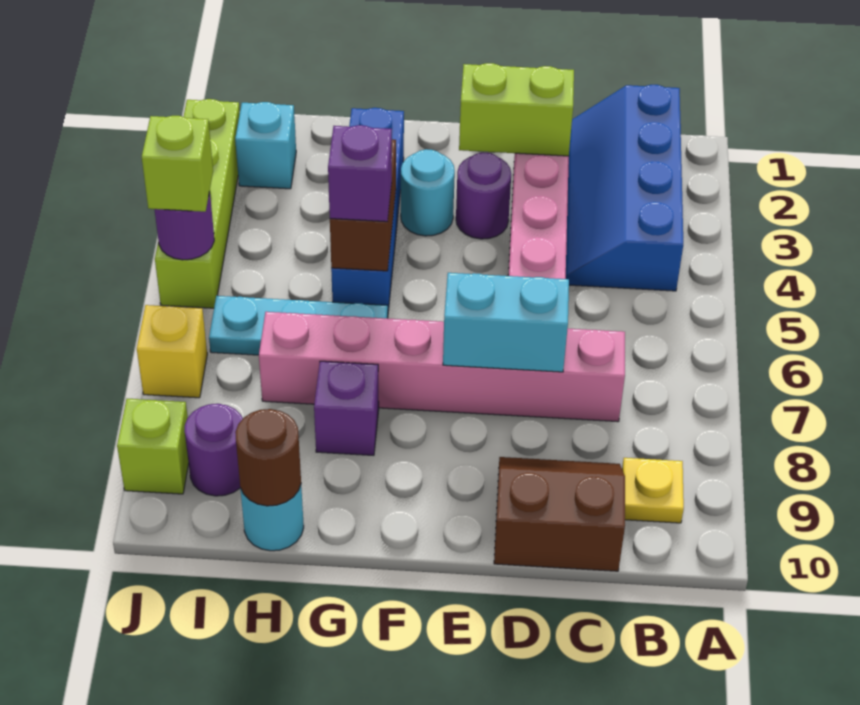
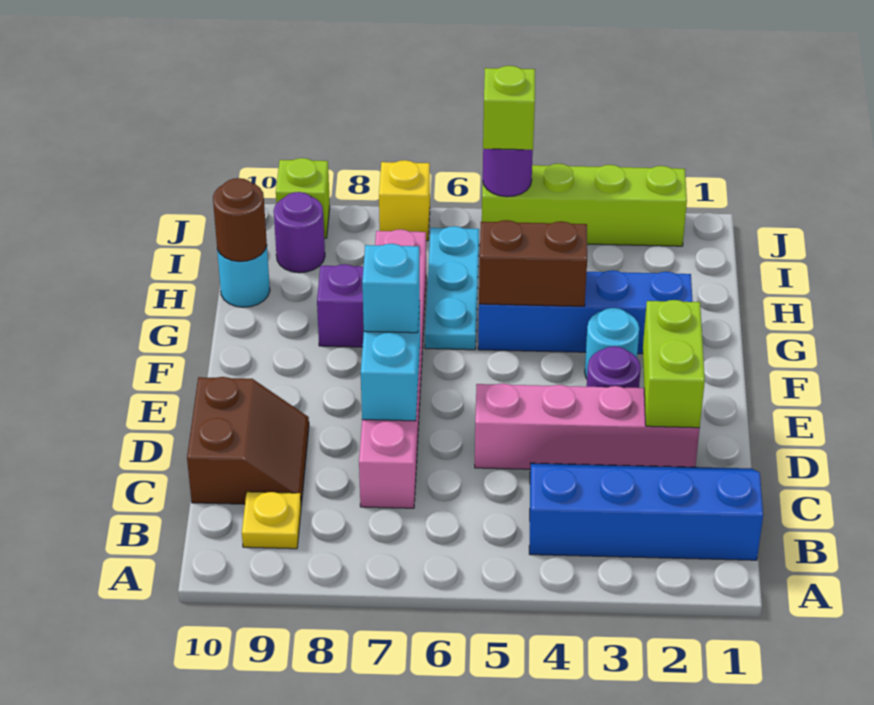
purple 1x1 brick [328,125,392,222] -> none
cyan 1x1 brick [235,102,296,189] -> cyan 1x1 brick moved to [362,244,420,333]

